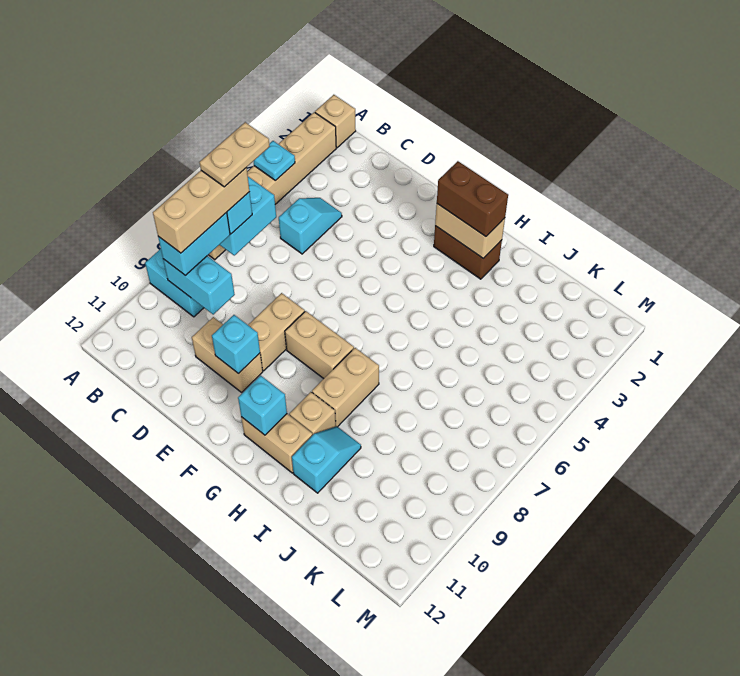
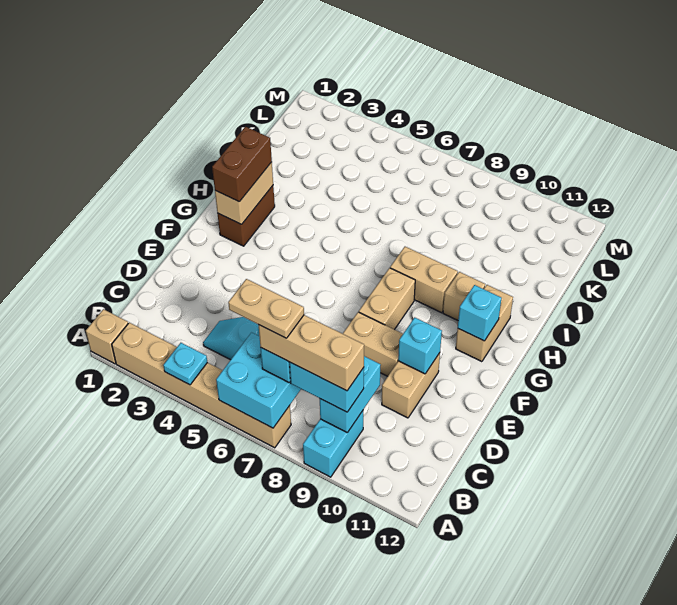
cyan 1x2 slope [292,426,361,493] -> none

